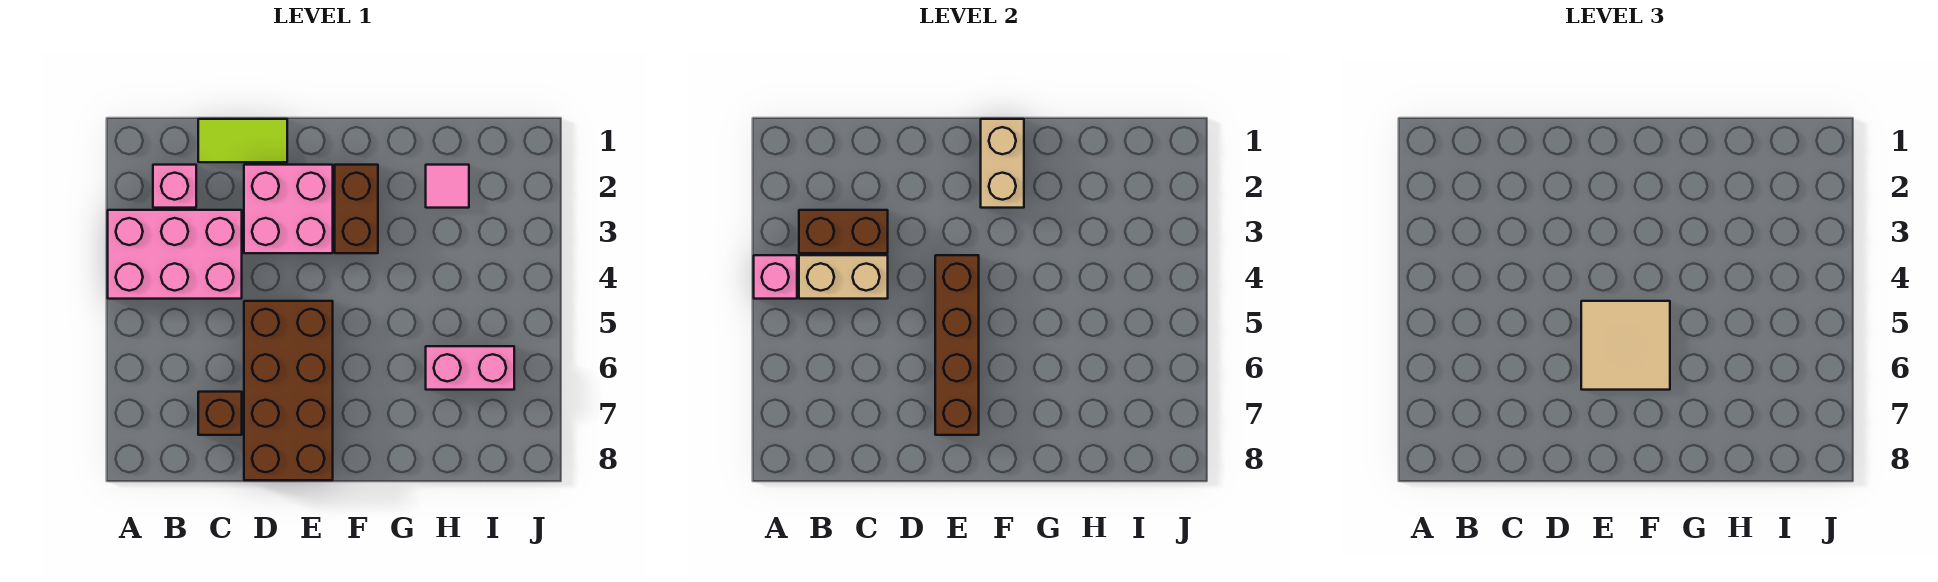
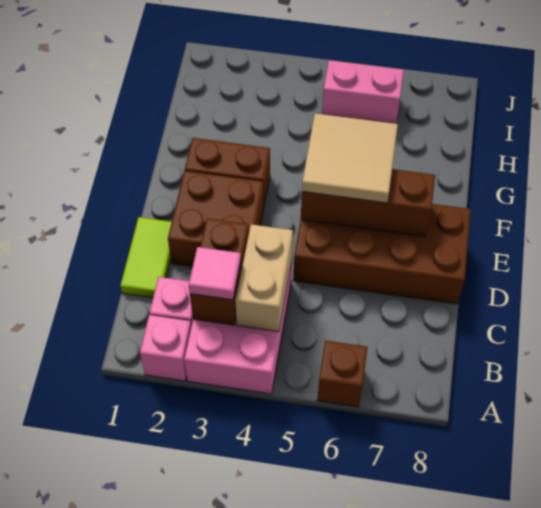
pink 1x1 brick [754,255,797,299] -> pink 1x1 brick moved to [140,315,191,381]
brown 1x1 brick [198,392,242,435] -> brown 1x1 brick moved to [317,341,368,407]
pink 2x2 brick [244,165,333,253] -> brown 2x2 brick [168,171,264,267]
brown 1x4 brick [935,255,979,435] -> brown 1x3 brick [301,169,435,237]
tan 1x2 brick [981,119,1024,208] -> none
pink 1x1 tile [426,165,469,208] -> pink 1x1 tile moved to [189,247,241,300]
pink 1x2 brick [426,346,514,390] -> pink 1x2 brick turned to [322,60,404,124]

